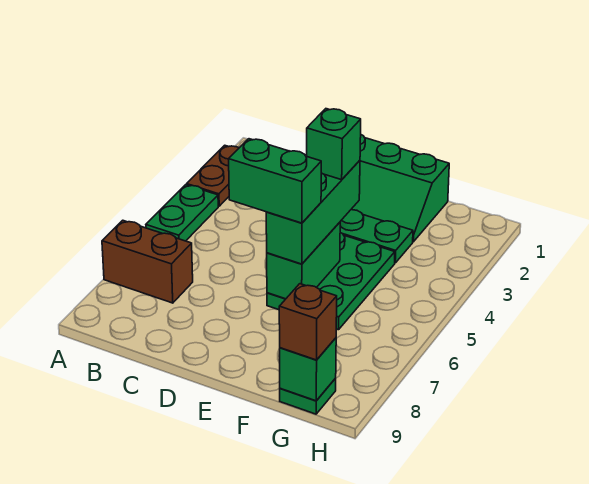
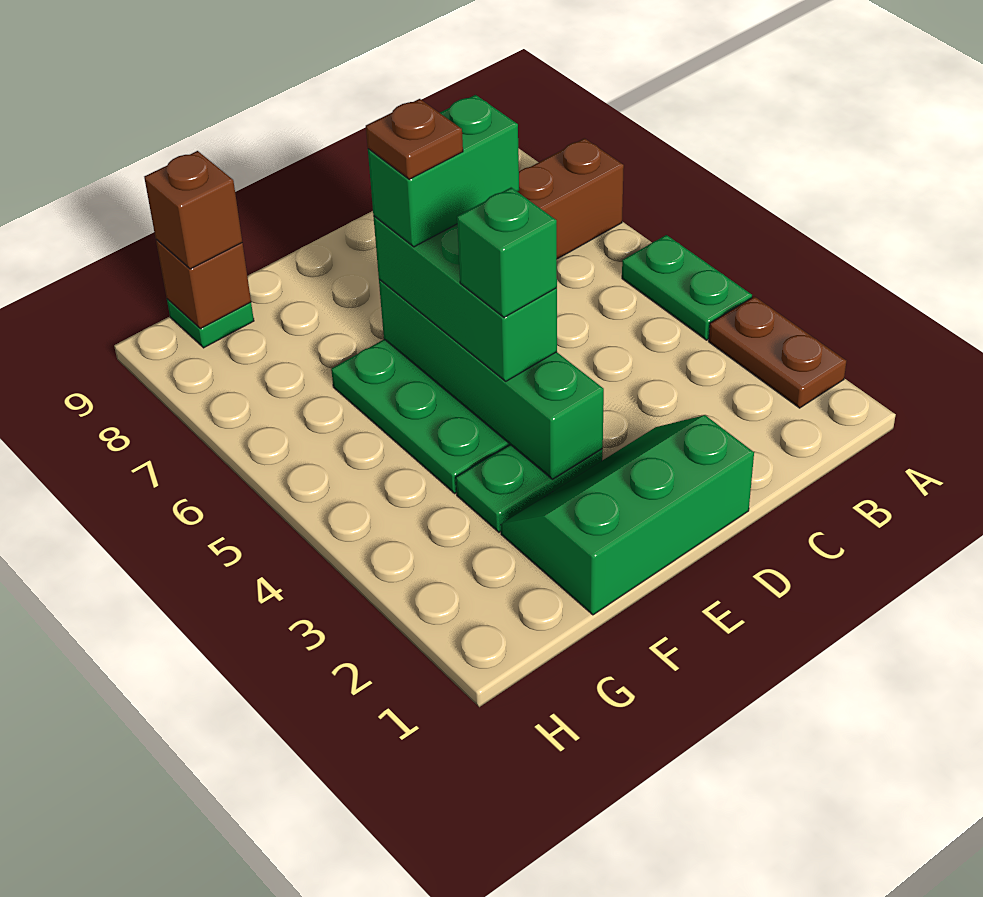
green 1x2 brick [267,222,340,299] -> green 1x4 brick [379,279,604,479]
none -> brown 1x1 plate [366,99,463,179]
green 1x1 brick [280,338,336,401] -> brown 1x1 brick [156,240,251,329]

